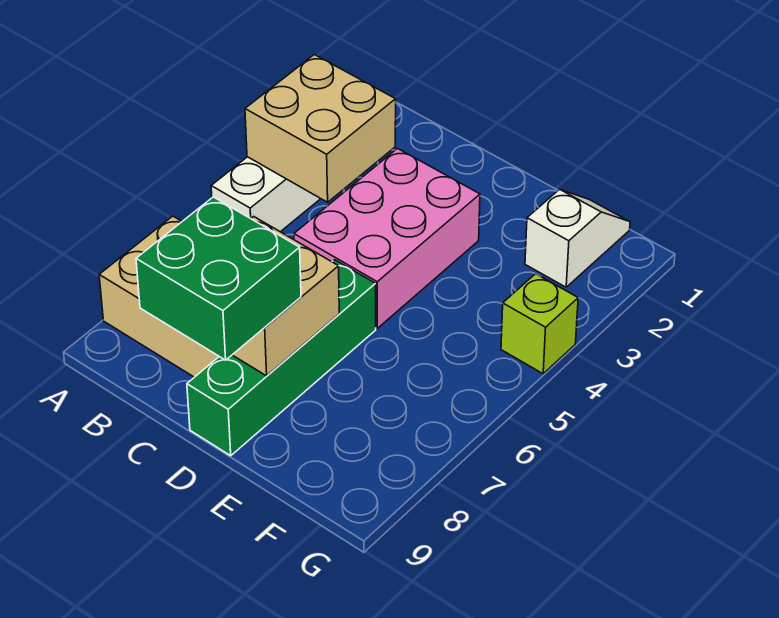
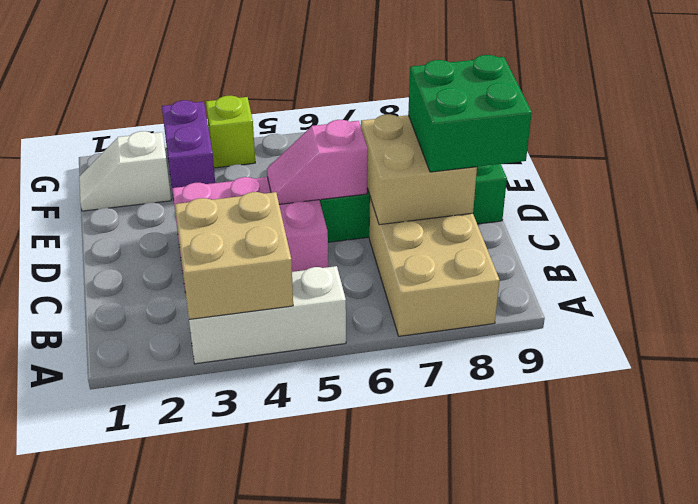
none -> pink 1x2 slope [267,120,368,204]
none -> purple 1x2 brick [162,100,215,200]

